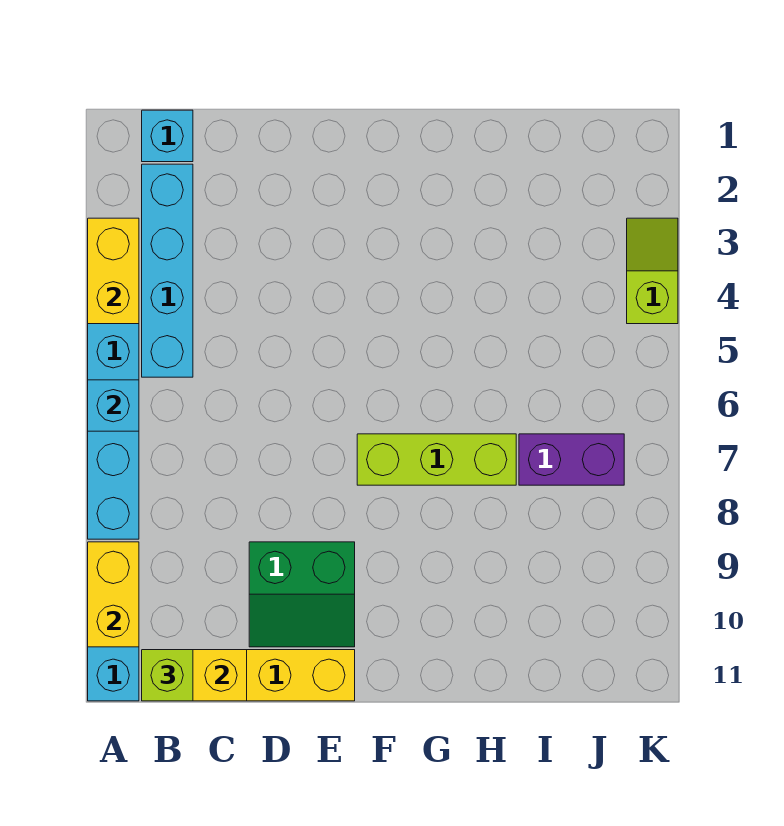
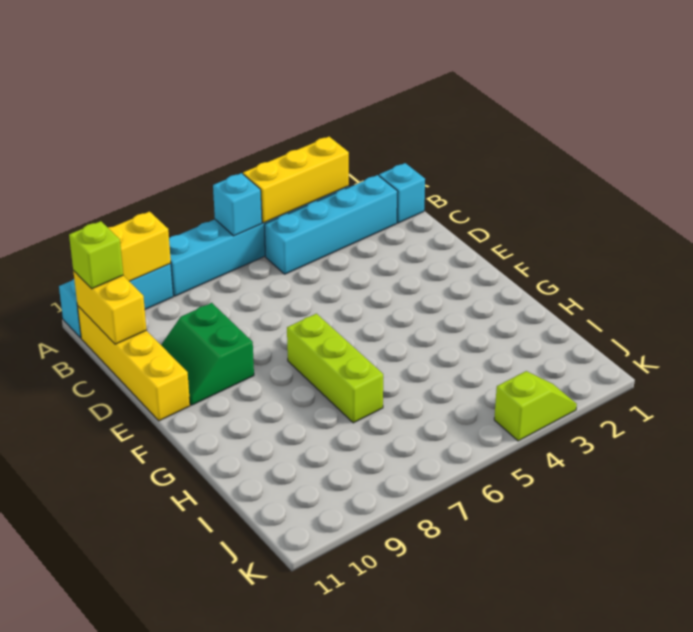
yellow 1x2 brick [88,218,139,324] -> yellow 1x3 brick [243,137,349,223]
purple 1x2 brick [519,434,624,485] -> none

